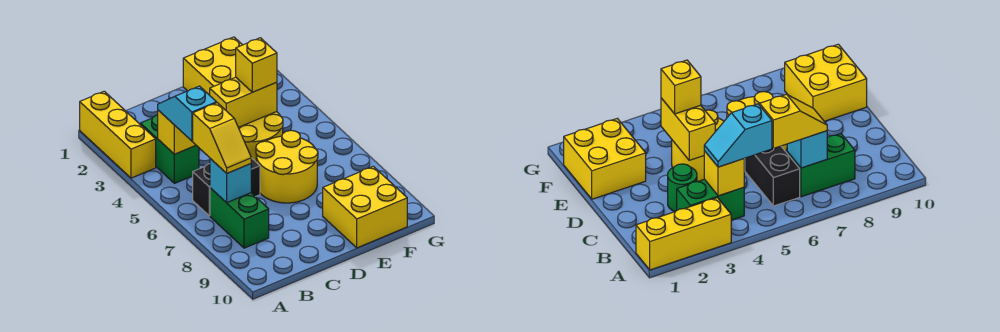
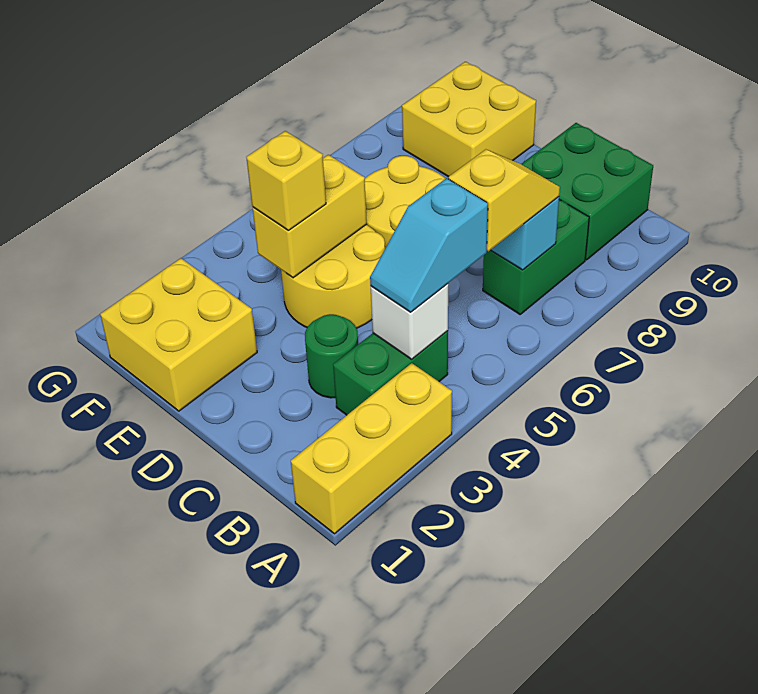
yellow 1x1 brick [158,110,196,154] -> white 1x1 brick [371,284,448,359]
black 1x2 brick [193,158,260,216] -> none
none -> green 2x2 brick [521,123,653,260]
yellow 1x2 brick [210,77,277,127] -> yellow 1x2 brick turned to [252,155,367,278]

